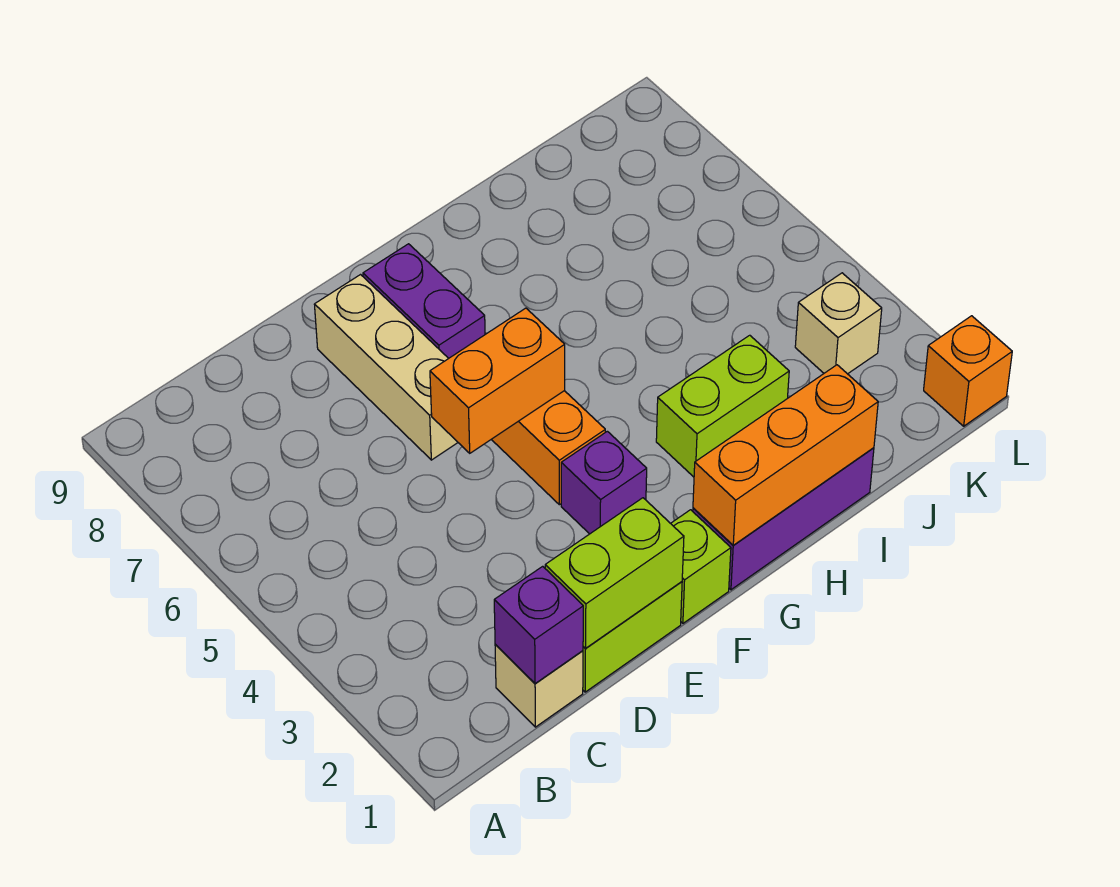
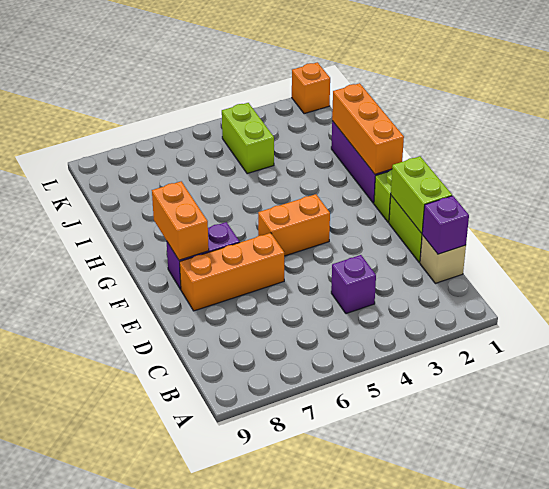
orange 1x2 brick [430,308,565,453] -> orange 1x2 brick moved to [152,181,209,260]
tan 1x3 brick [314,275,458,460] -> orange 1x3 brick [180,233,284,311]
purple 1x1 brick [561,431,647,534] -> purple 1x1 brick moved to [331,255,376,314]
lime 1x2 brick [656,335,789,477] -> lime 1x2 brick moved to [222,103,274,174]
tan 1x1 brick [795,273,882,374] -> none

